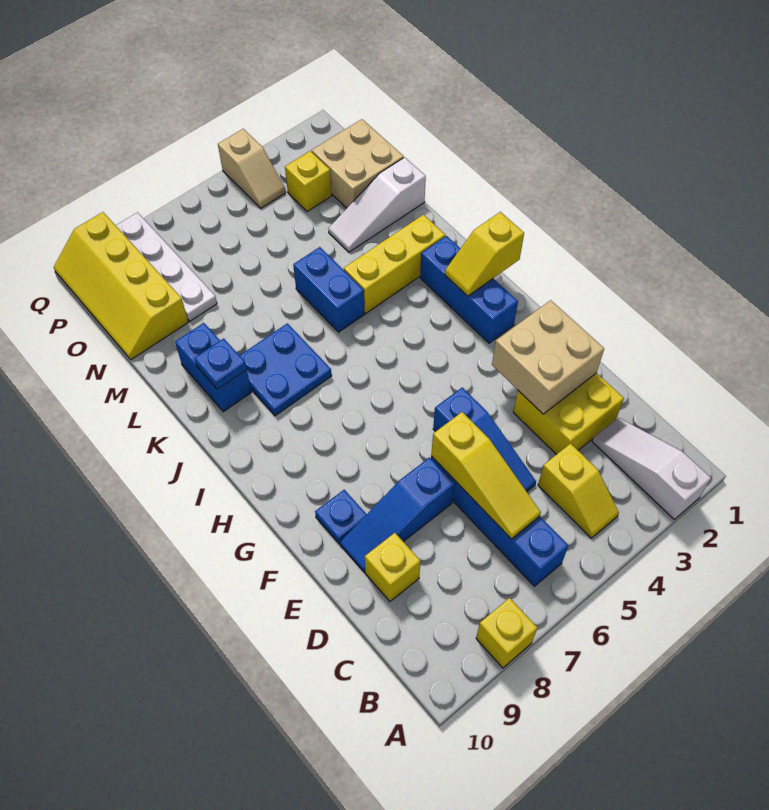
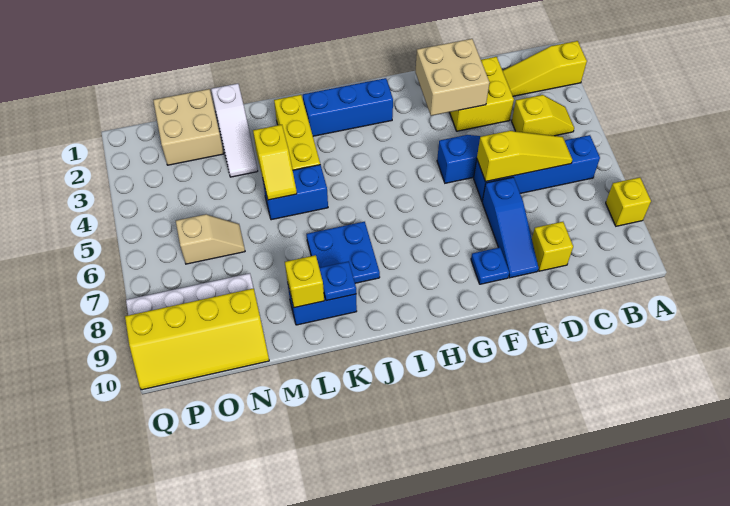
white 1x3 slope [592,418,711,519] -> yellow 1x3 slope [503,41,587,96]
yellow 1x2 slope [445,212,524,296] -> yellow 1x2 slope moved to [253,125,297,200]
yellow 1x1 brick [285,151,332,212] -> yellow 1x1 brick moved to [285,255,324,308]
tan 1x2 slope [218,129,286,208] -> tan 1x2 slope moved to [176,214,245,264]

